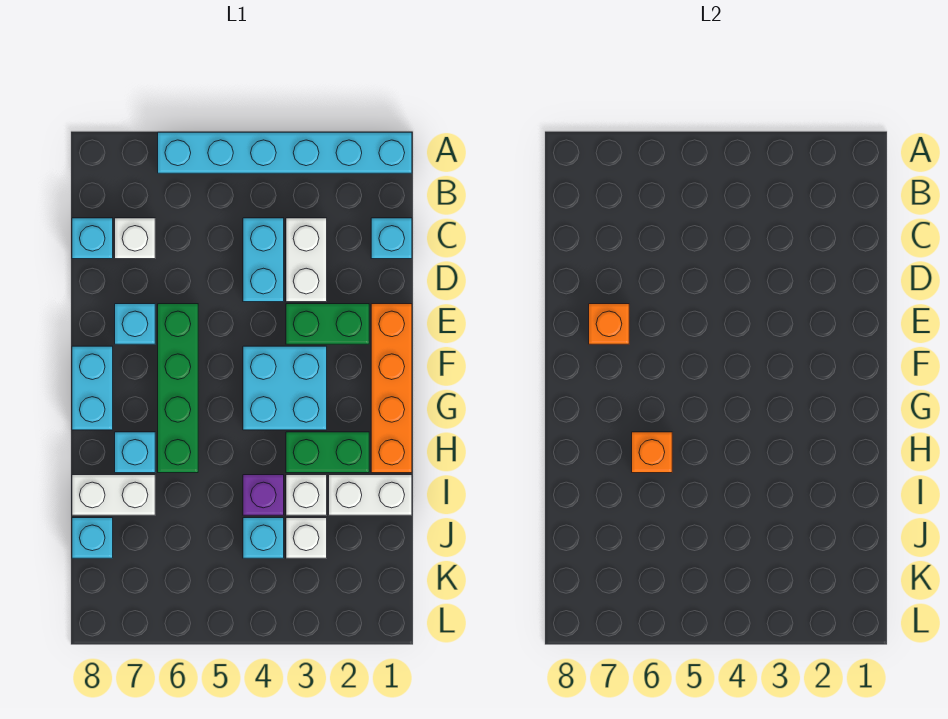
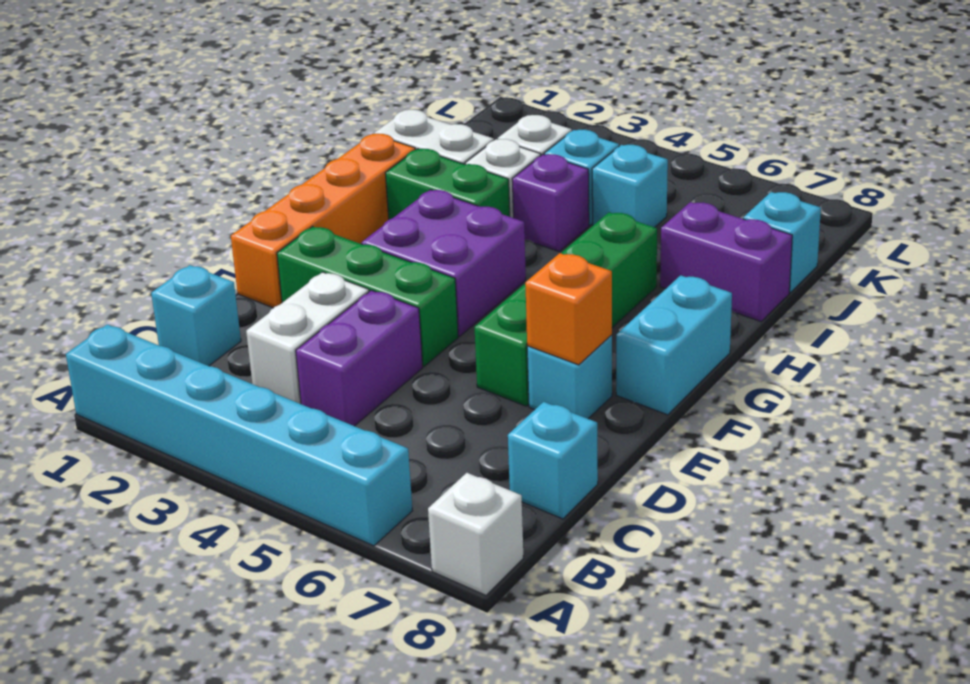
cyan 1x2 brick [243,218,284,302] -> purple 1x2 brick [296,290,423,426]
white 1x1 brick [115,218,155,259] -> white 1x1 brick moved to [428,473,523,595]
green 1x2 brick [286,304,369,344] -> green 1x3 brick [277,227,458,366]
cyan 2x2 brick [243,346,327,430] -> purple 2x2 brick [361,190,526,336]
orange 1x1 brick [632,432,672,473] -> none
cyan 1x1 brick [115,432,155,473] -> cyan 1x1 brick moved to [592,145,668,227]
white 1x2 brick [72,475,155,515] -> purple 1x2 brick [660,202,792,321]

